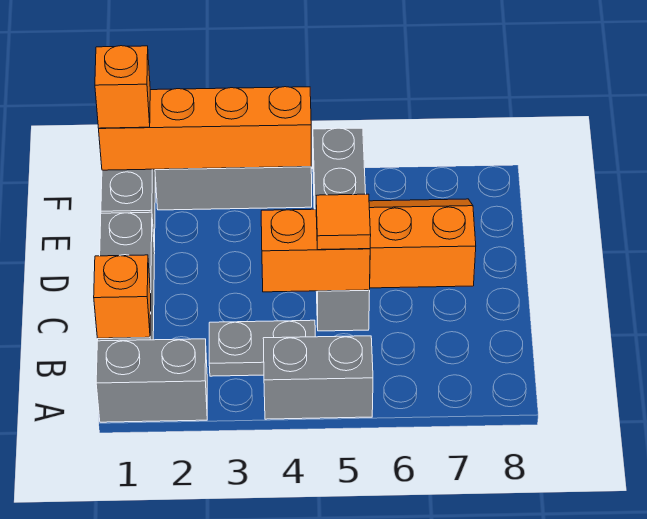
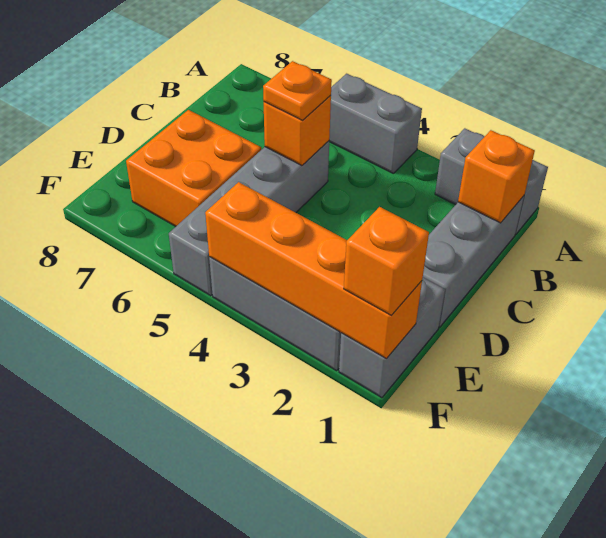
grey 1x2 plate [209,320,315,376] -> none
orange 1x2 brick [261,209,370,292] -> orange 1x1 brick [264,95,331,165]
orange 1x1 tile [316,194,371,250] -> orange 1x1 plate [263,61,332,120]
orange 2x2 slope [369,199,476,288] -> orange 2x2 brick [126,110,261,226]

